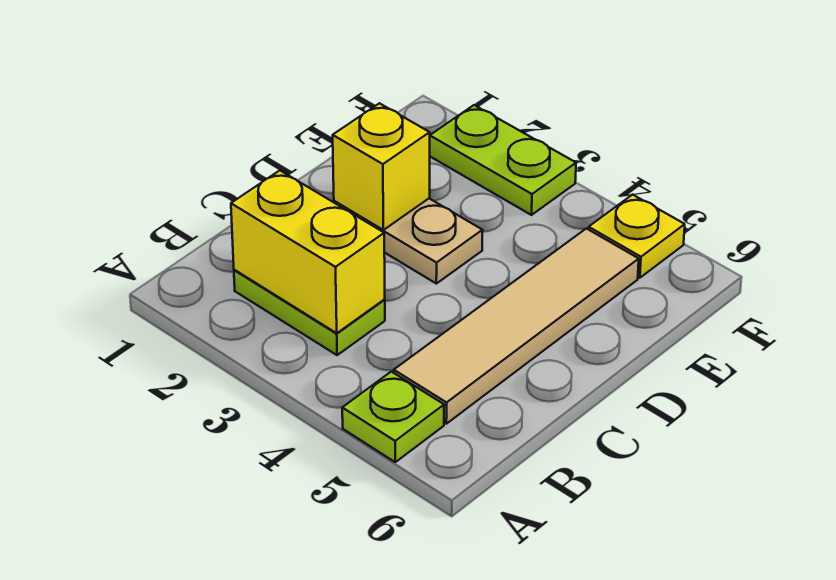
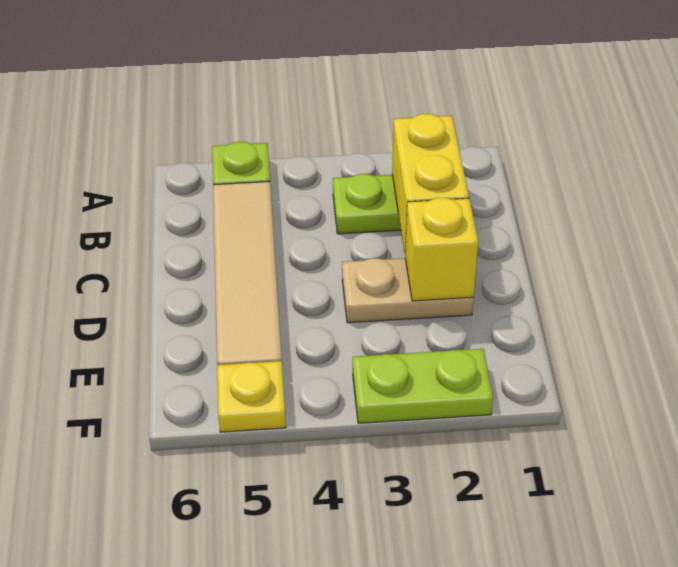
yellow 1x2 brick [231,171,385,333] -> yellow 1x2 brick turned to [392,114,469,253]

